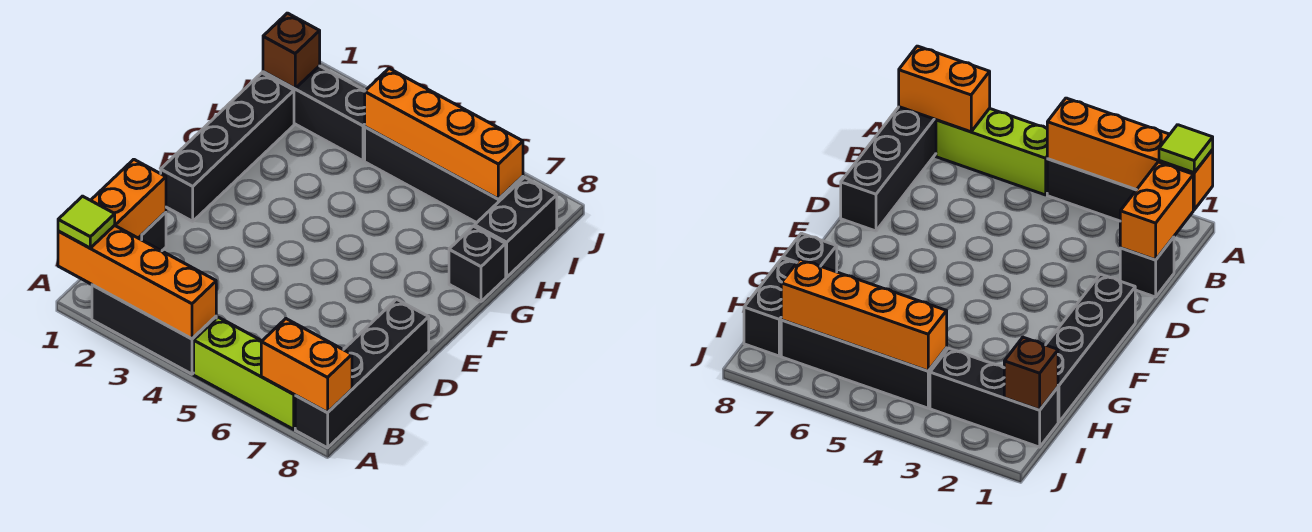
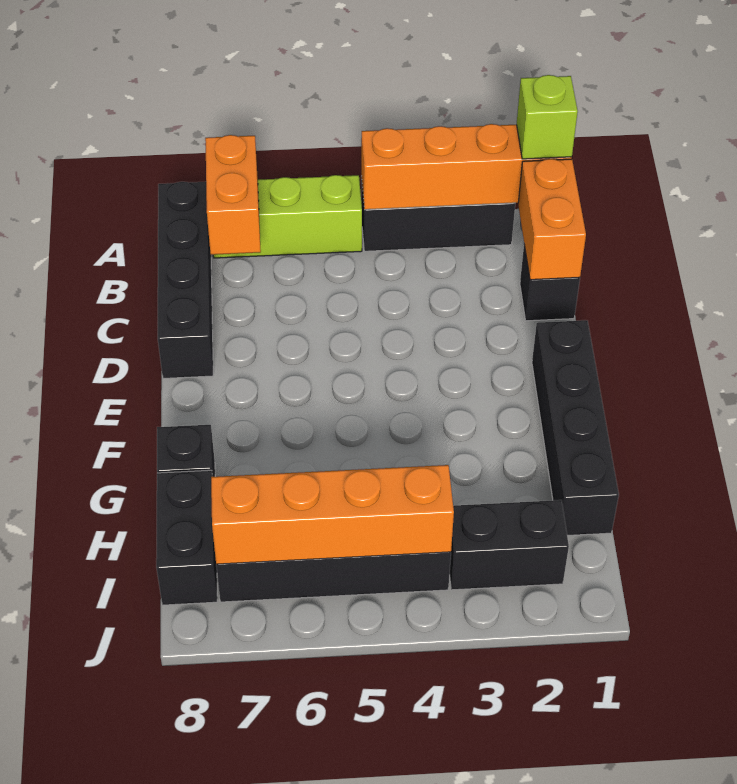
lime 1x1 tile [58,196,115,248] -> lime 1x1 brick [517,75,578,159]
orange 1x2 brick [261,319,352,413] -> orange 1x2 brick turned to [205,135,261,255]
black 1x3 brick [263,66,365,161] -> black 1x2 brick [449,500,569,590]
brown 1x1 brick [263,13,320,89] -> none

